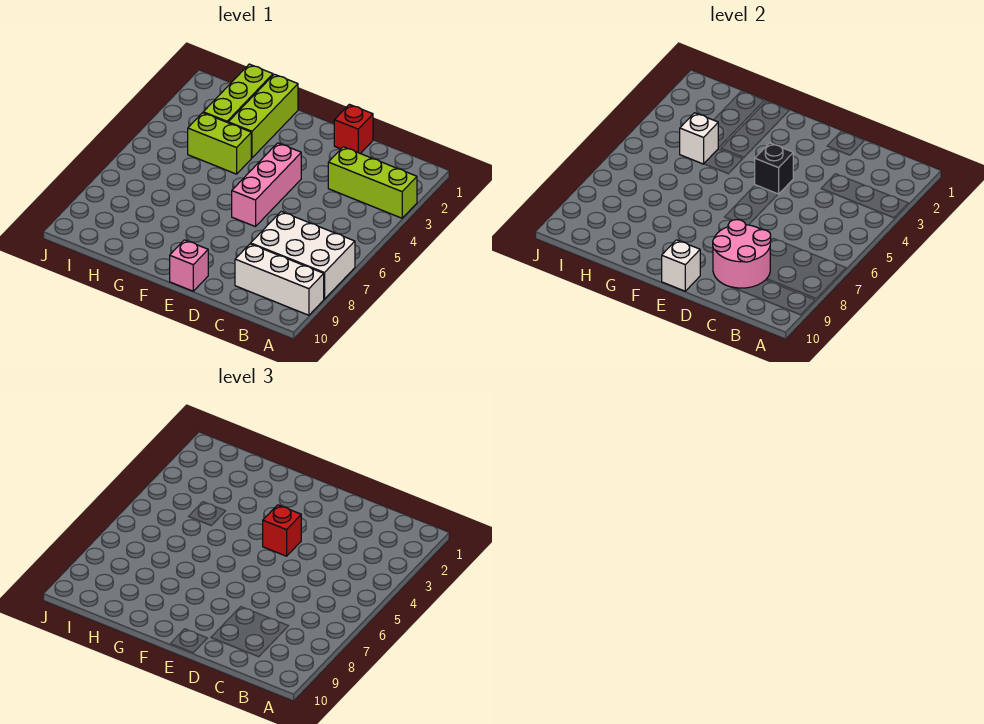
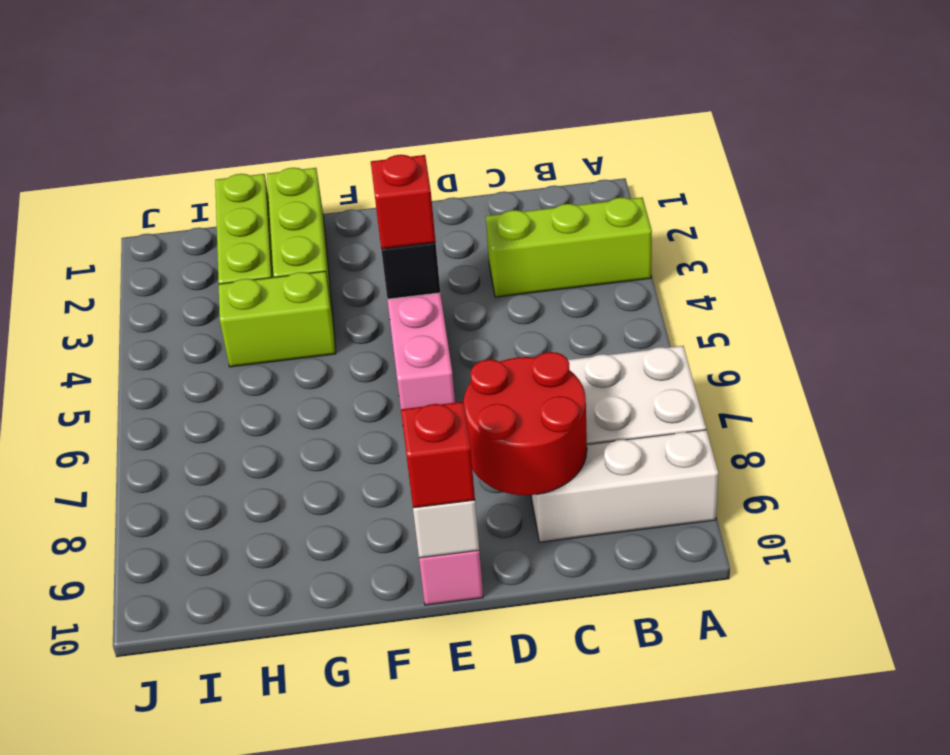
pink 2x2 round brick [713,220,771,288] -> red 2x2 round brick [464,352,587,495]
red 1x1 brick [334,104,373,154] -> red 1x1 brick moved to [401,402,475,508]
white 1x1 brick [680,113,718,164] -> none

